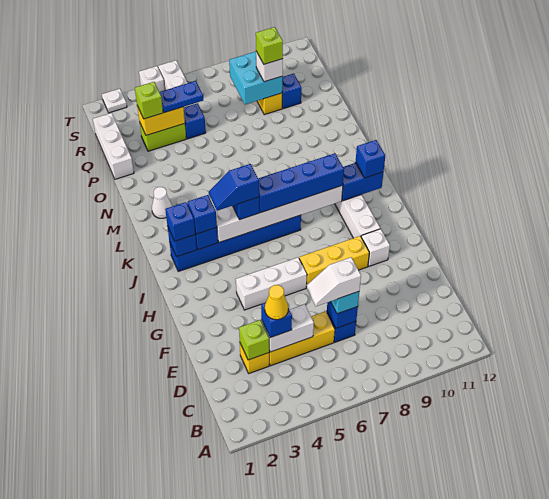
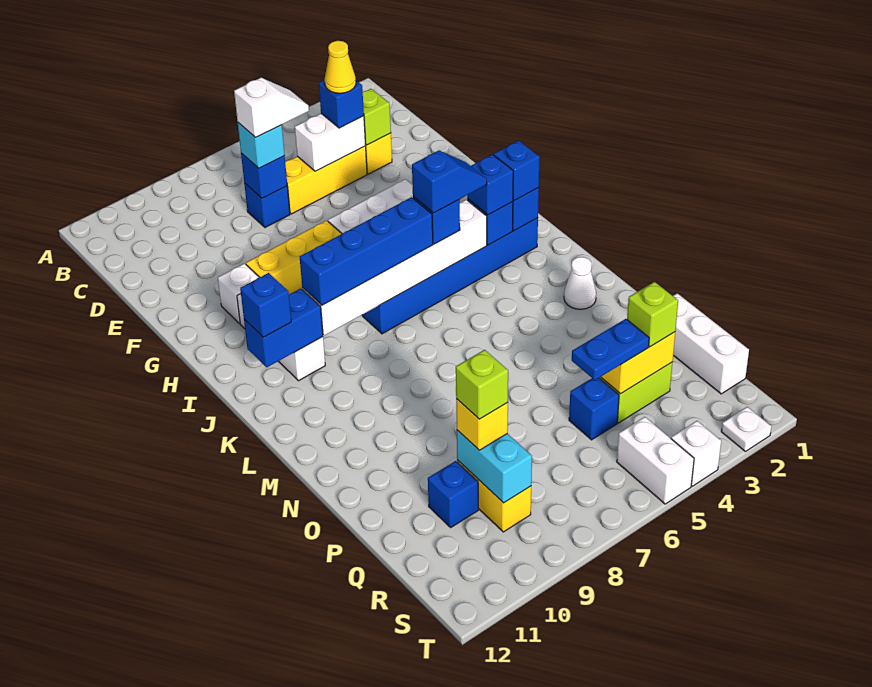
cyan 2x2 brick [229,52,283,104] -> cyan 1x2 brick [457,430,532,503]
white 1x1 brick [256,51,283,82] -> yellow 1x1 brick [456,399,508,450]

